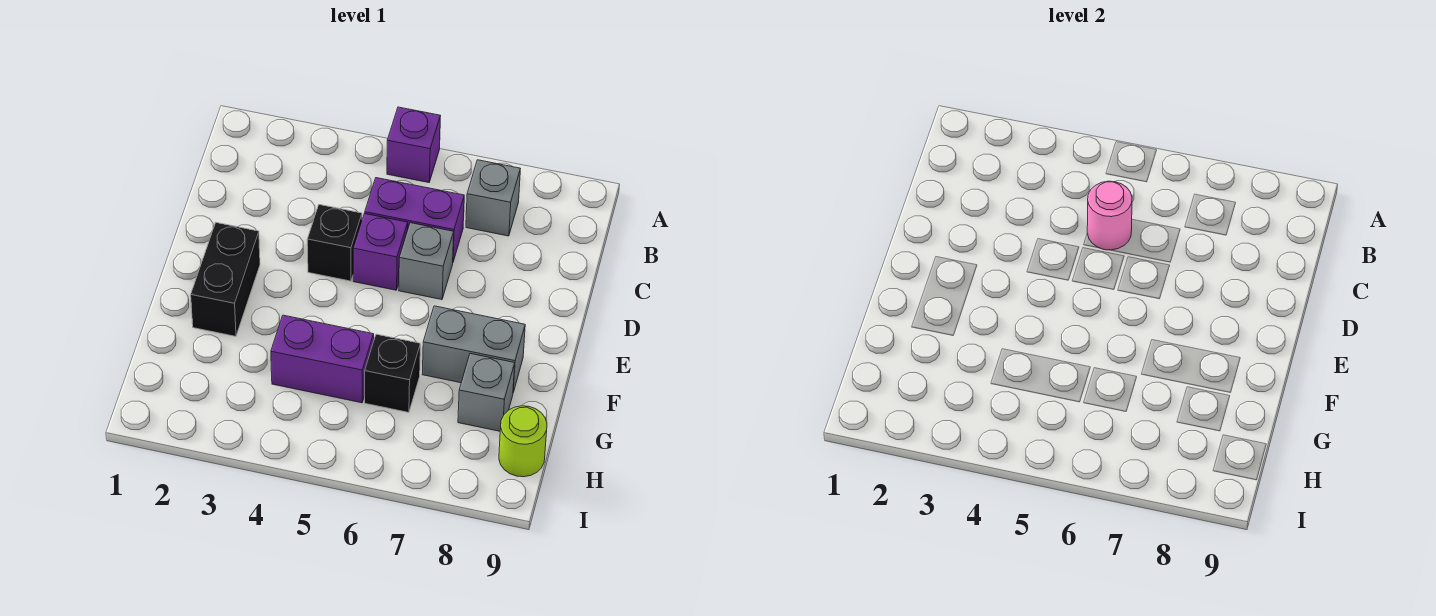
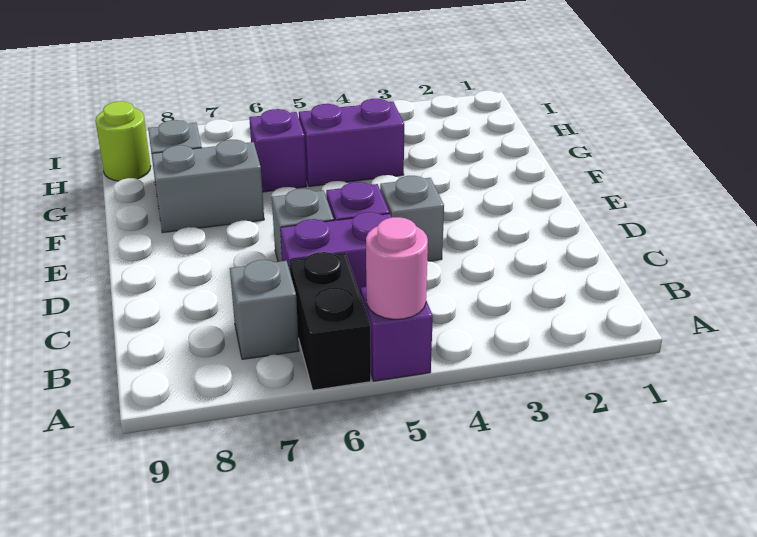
pink 1x1 round brick [1087,181,1132,250] -> pink 1x1 round brick moved to [366,217,428,319]
black 1x1 brick [307,205,362,281] -> grey 1x1 brick [380,176,444,261]
black 1x2 brick [191,223,260,336] -> black 1x2 brick moved to [290,252,371,390]
black 1x1 brick [365,334,420,412] -> purple 1x1 brick [249,109,307,192]

